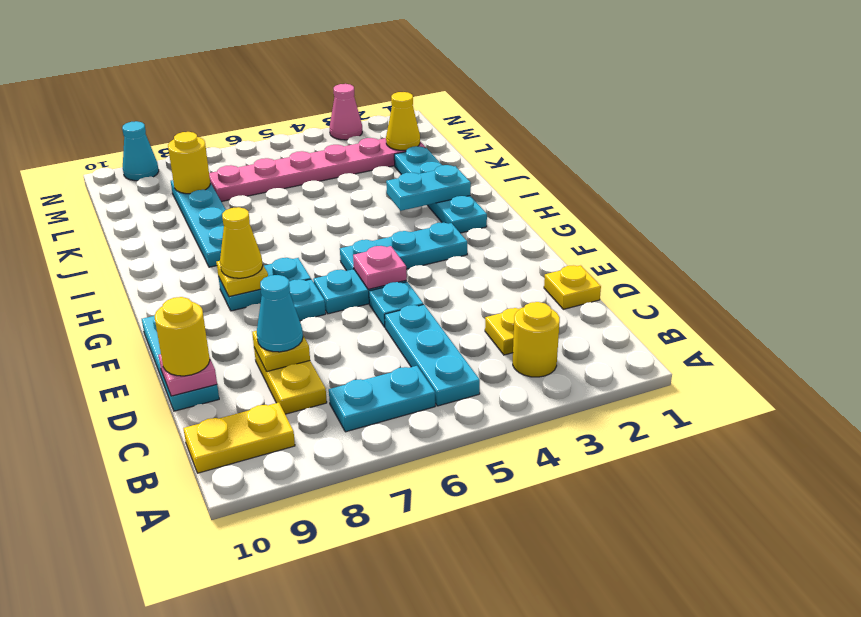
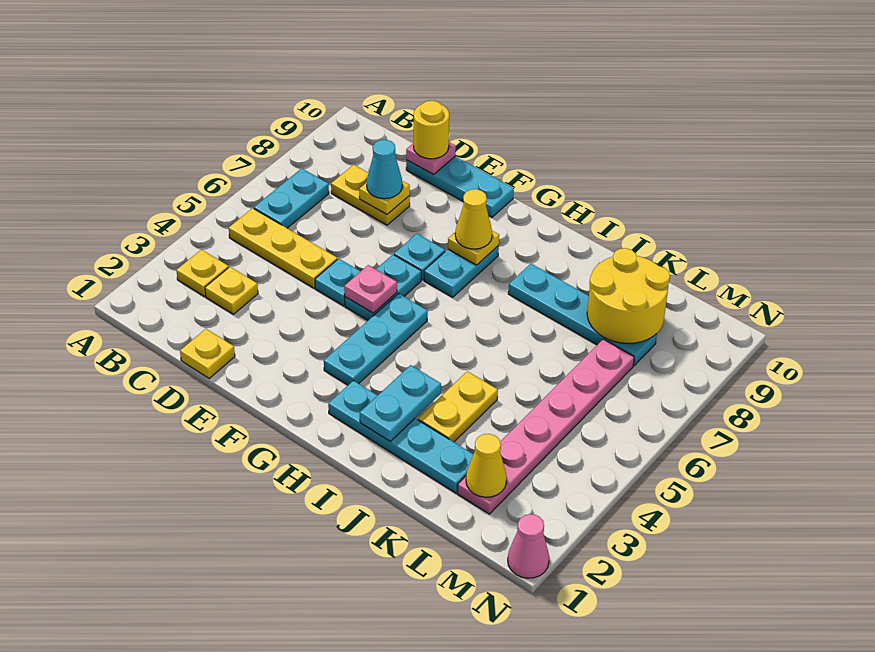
yellow 1x1 round brick [513,302,560,377] -> yellow 1x1 plate [176,250,229,297]
cyan 1x3 plate [385,305,480,406] -> yellow 1x3 plate [229,208,337,288]
yellow 1x2 plate [183,403,295,473] -> yellow 1x2 plate moved to [418,371,498,442]
yellow 1x1 round brick [168,132,210,194] -> yellow 2x2 round brick [587,248,670,343]
pink 1x1 cone [330,84,362,140] -> pink 1x1 cone moved to [508,514,549,578]
cyan 1x1 cone [122,121,159,181] -> none

